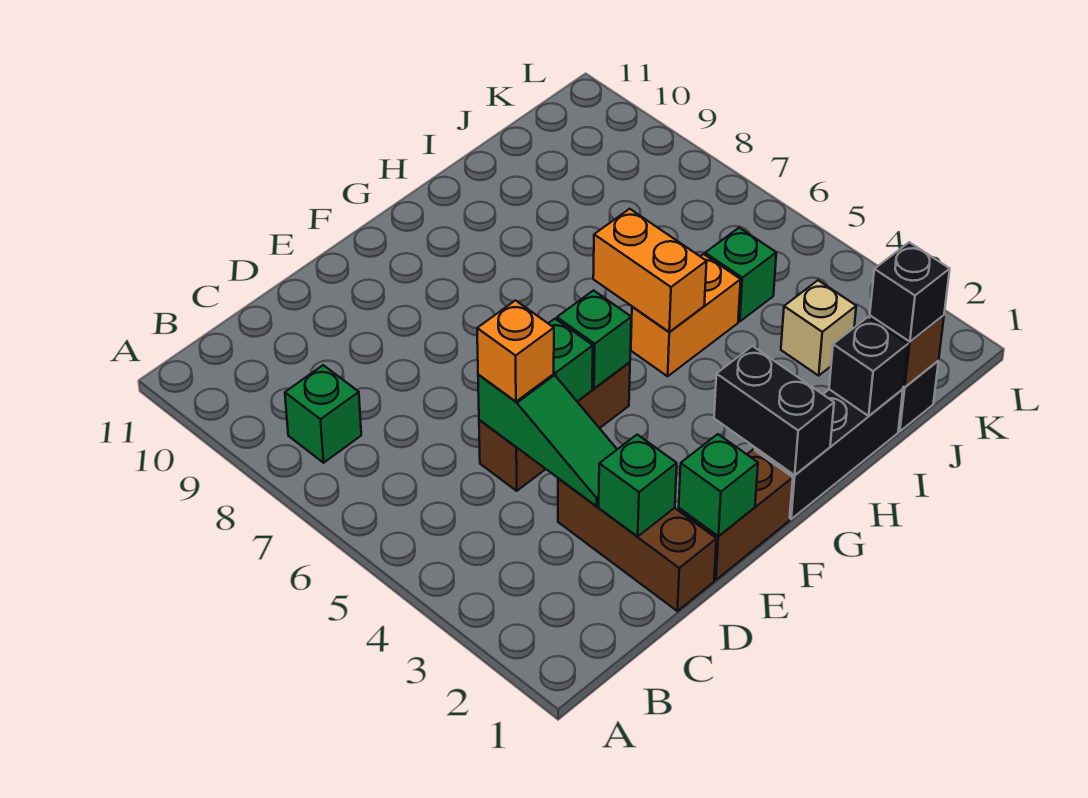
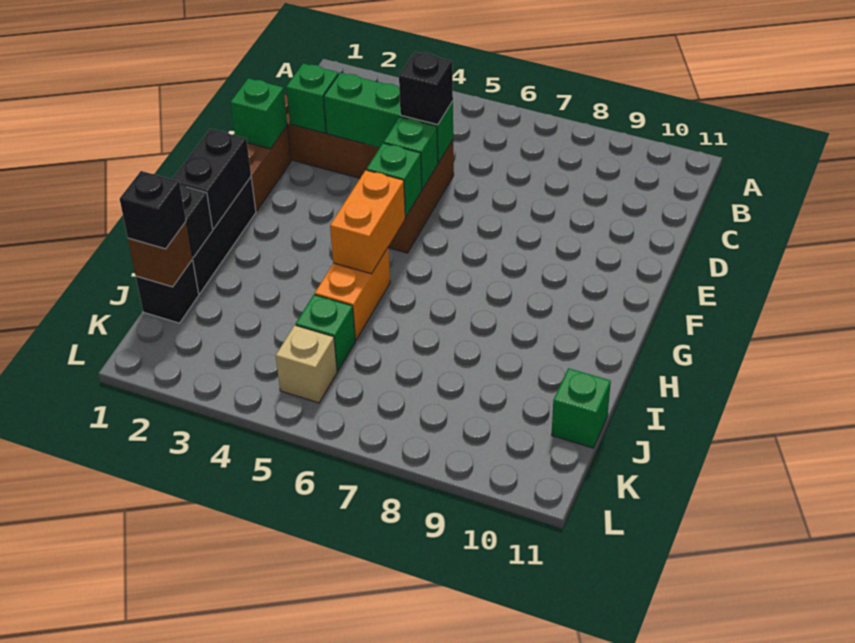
green 1x1 brick [285,365,361,463] -> green 1x1 brick moved to [552,368,611,448]
green 1x3 slope [478,374,617,506] -> green 1x3 brick [324,73,453,163]
orange 1x1 brick [477,301,554,401] -> black 1x1 brick [399,52,453,125]
black 1x2 brick [714,346,834,475] -> black 1x2 brick turned to [172,129,251,229]
orange 1x2 brick [593,209,707,332] -> orange 1x2 brick turned to [330,170,405,274]
tan 1x1 brick [781,280,856,376] -> tan 1x1 brick moved to [276,325,337,403]

